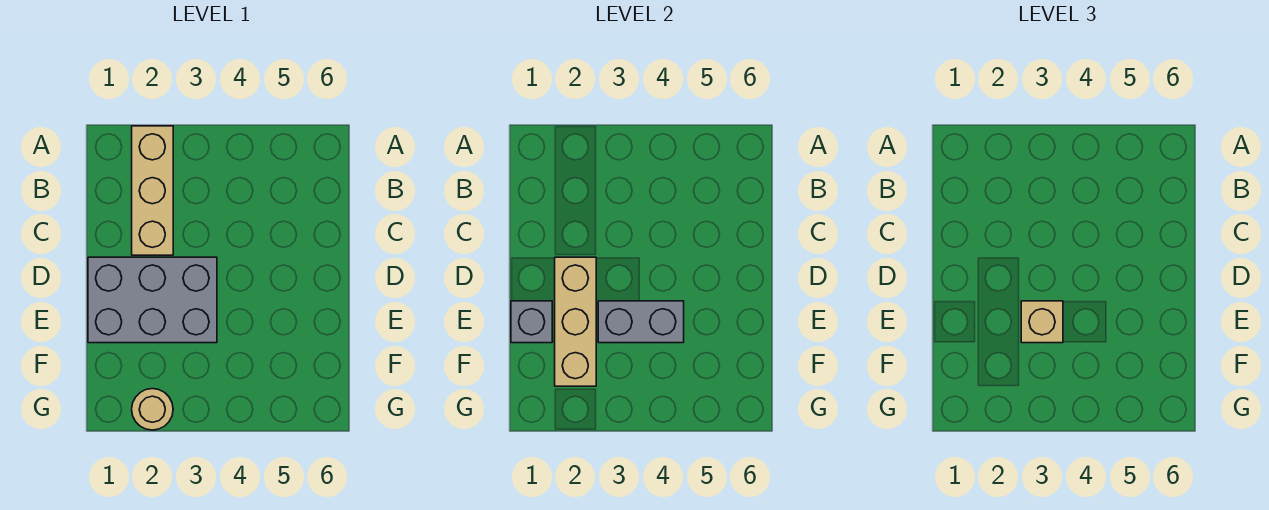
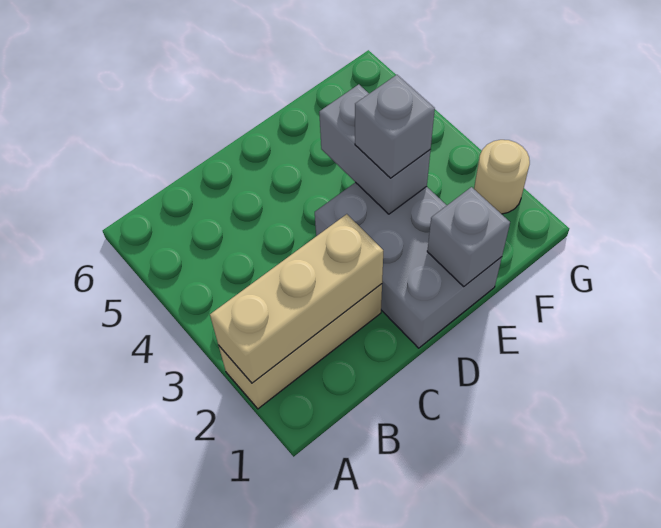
tan 1x3 brick [555,257,596,386] -> tan 1x3 brick moved to [210,214,383,383]
tan 1x1 brick [1021,301,1063,343] -> grey 1x1 brick [355,75,435,178]

